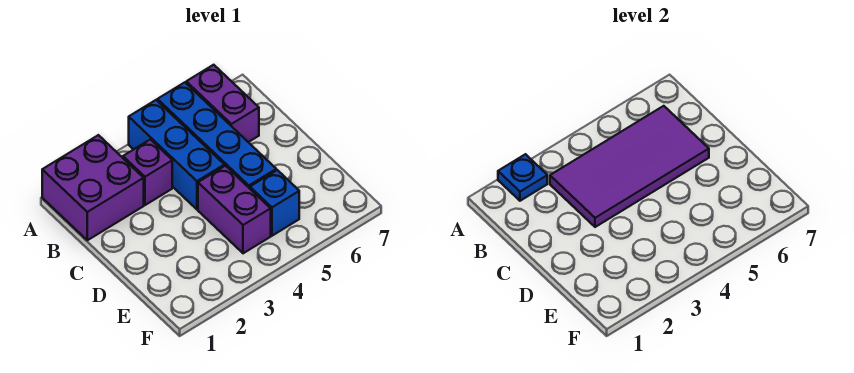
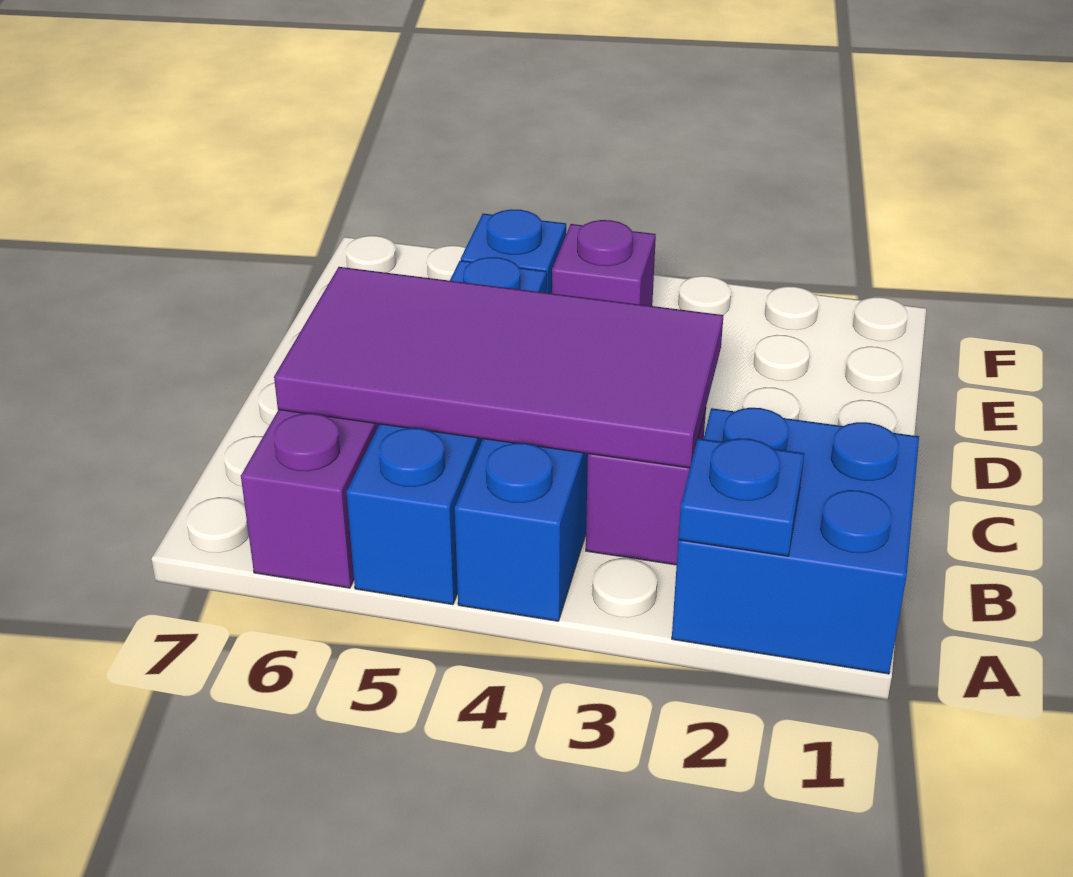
purple 2x2 brick [42,135,144,240] -> blue 2x2 brick [672,408,919,674]
purple 1x2 brick [198,166,271,253] -> purple 1x1 brick [552,220,656,306]

